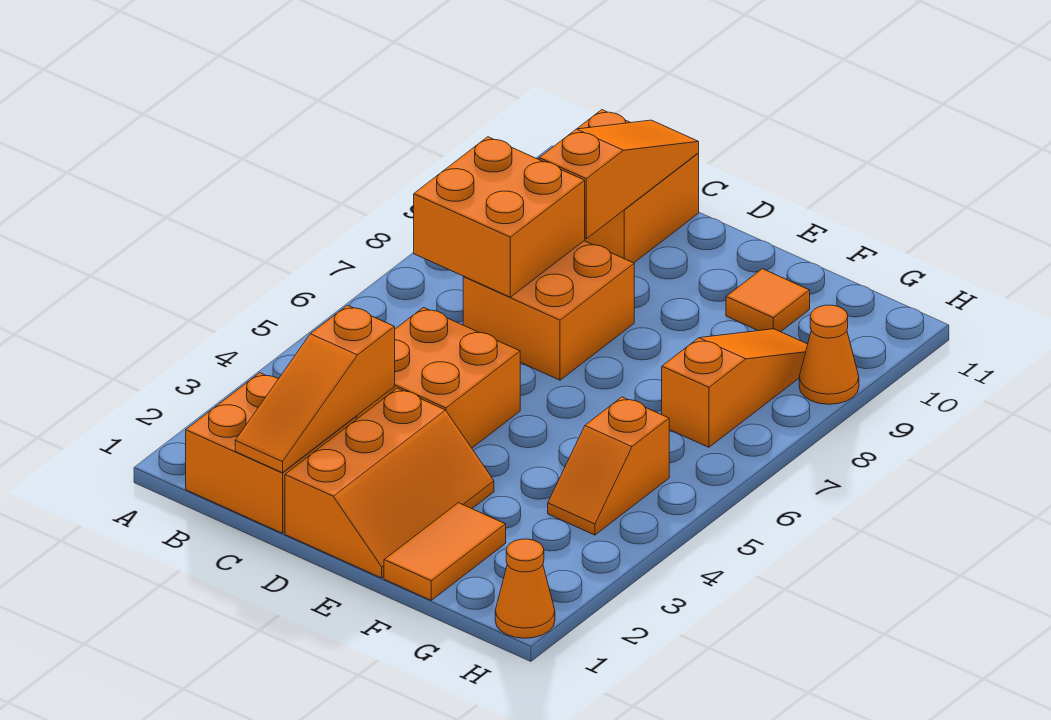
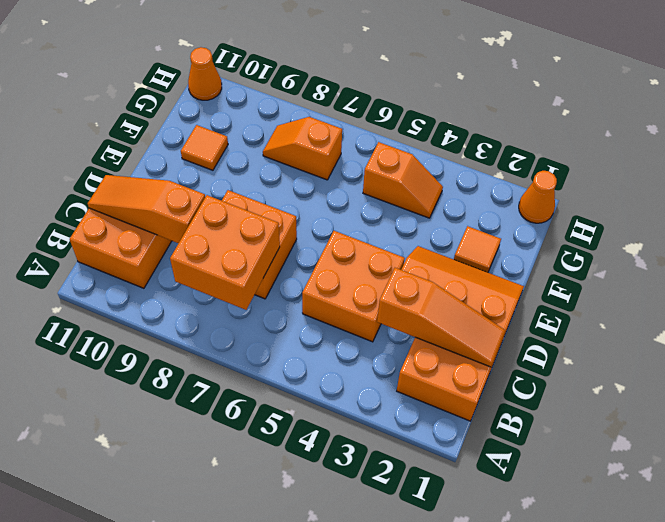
orange 1x2 tile [384,503,506,600] -> orange 1x1 tile [454,226,501,272]
orange 1x3 slope [662,329,808,447] -> orange 1x2 slope [263,117,342,180]
orange 1x1 cone [799,305,859,404] -> orange 1x1 cone moved to [188,47,222,100]

